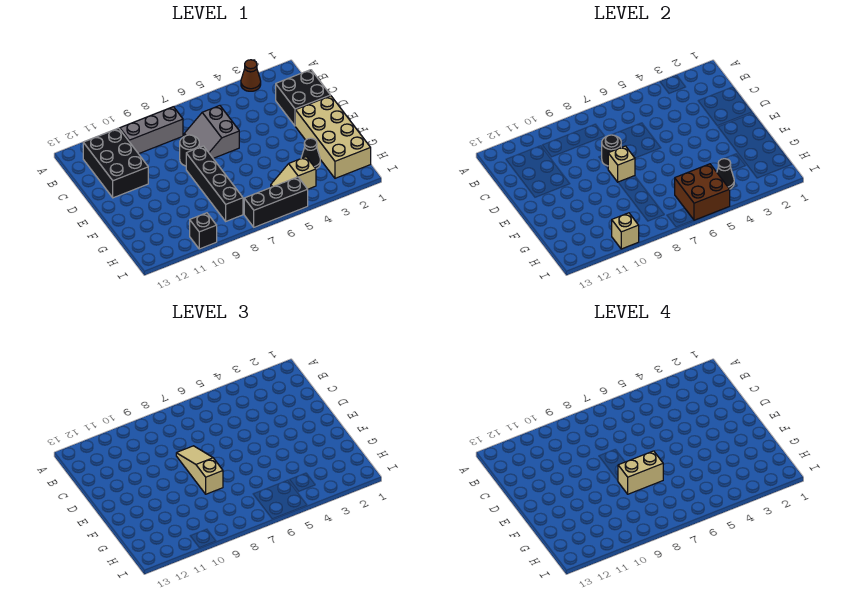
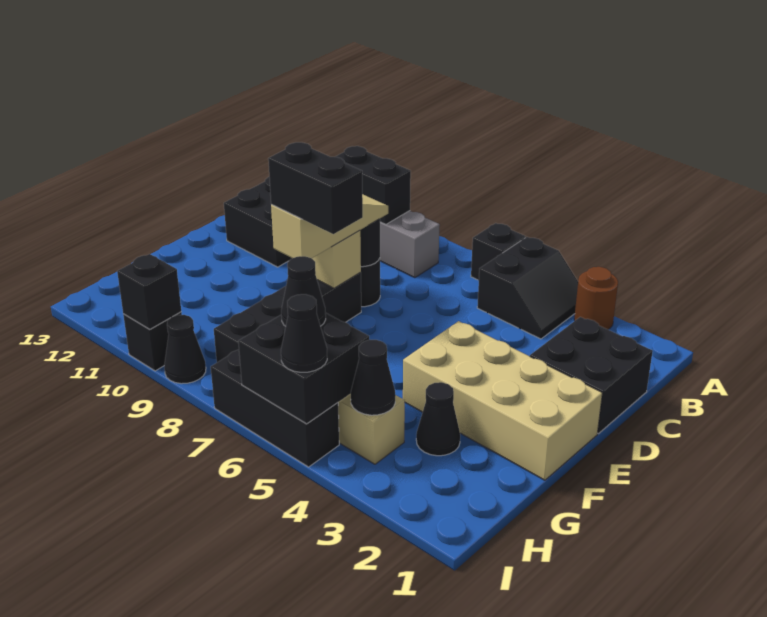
brown 1x1 cone [241,60,261,91] -> brown 1x1 round brick [574,267,618,329]
none -> black 2x2 slope [477,237,578,339]
none -> black 1x1 brick [471,223,525,280]
none -> black 1x2 brick [335,146,411,224]
grey 2x2 slope [184,106,239,158] -> none
tan 2x4 brick [295,96,371,178] -> tan 2x4 brick turned to [403,321,602,480]
tan 1x2 brick [618,451,663,494] -> black 1x2 brick [268,142,363,234]
brown 2x2 brick [675,164,730,220] -> black 2x2 brick [238,313,369,424]
none -> black 1x1 cone [281,256,326,326]
none -> black 1x1 cone [281,294,327,372]
none -> black 1x1 cone [164,315,206,384]
tan 1x1 brick [612,213,639,249] -> black 1x1 brick [117,254,181,329]

